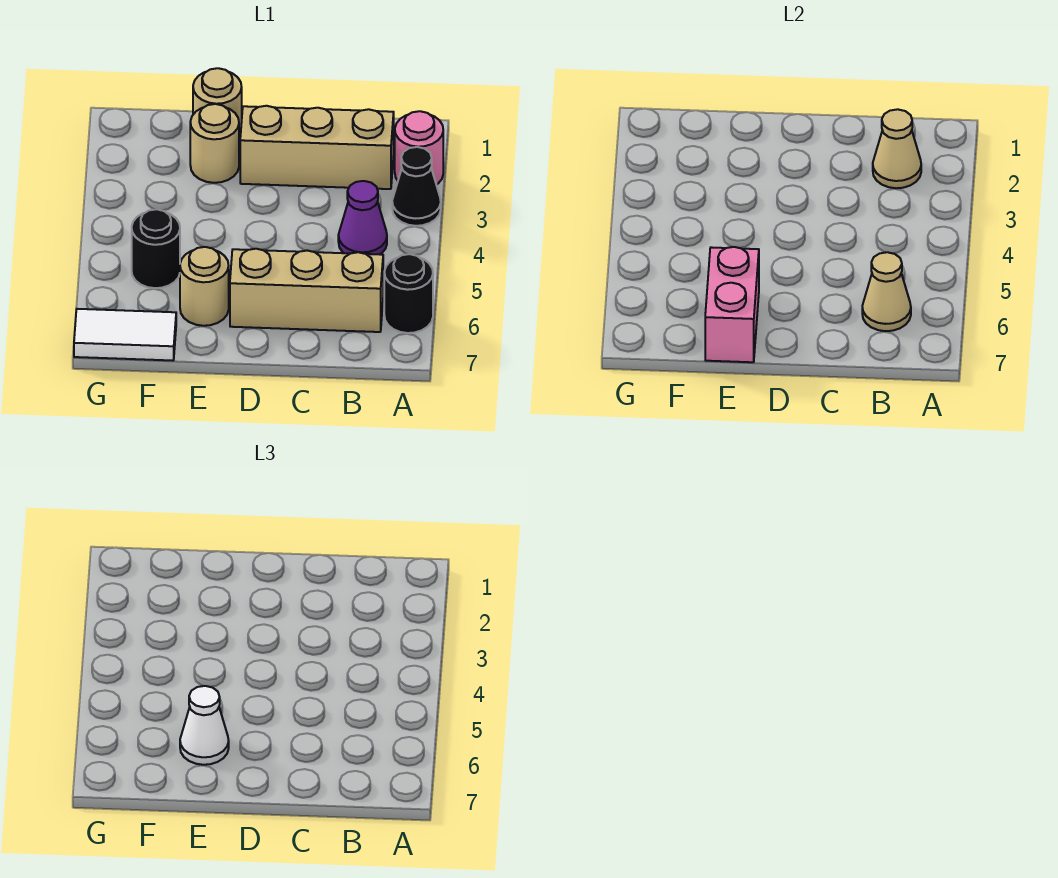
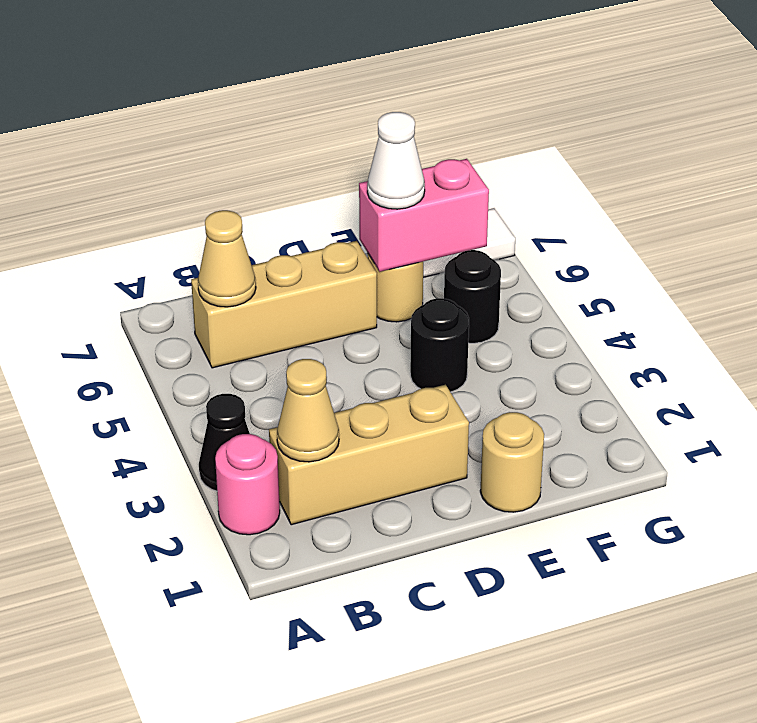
black 1x1 round brick [384,254,433,333] -> black 1x1 round brick moved to [410,298,469,392]
purple 1x1 cone [338,181,387,254] -> none
tan 1x1 round brick [190,104,239,183] -> none
pink 1x2 brick [705,247,759,362] -> pink 1x2 brick turned to [359,159,489,272]

